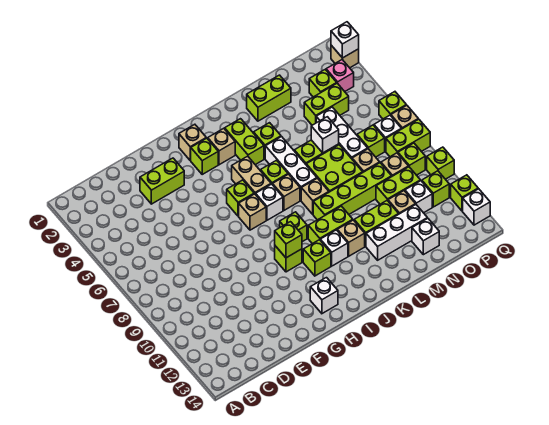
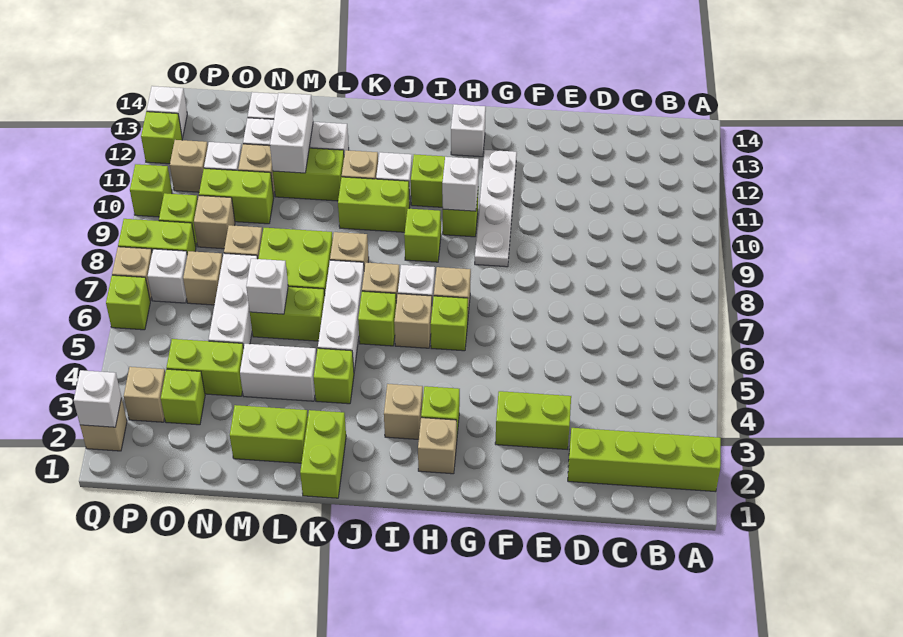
none -> white 1x4 plate [475,150,517,267]
lime 1x1 brick [275,222,302,258] -> white 1x1 brick [442,157,479,211]
tan 1x2 brick [232,156,271,195] -> tan 1x1 brick [394,294,432,348]
lime 1x2 brick [225,119,264,165] -> lime 1x2 brick moved to [300,410,346,498]
lime 1x4 brick [313,163,392,220] -> lime 1x4 brick moved to [568,428,721,492]
none -> white 1x2 brick [240,344,316,401]
none -> white 1x2 brick [270,93,313,173]
lime 1x1 brick [357,125,385,157] -> tan 1x1 brick [183,251,223,305]
pink 1x1 brick [326,60,354,92] -> tan 1x1 brick [124,367,165,422]
lime 1x1 brick [422,171,449,207] -> tan 1x1 brick [170,140,208,192]

